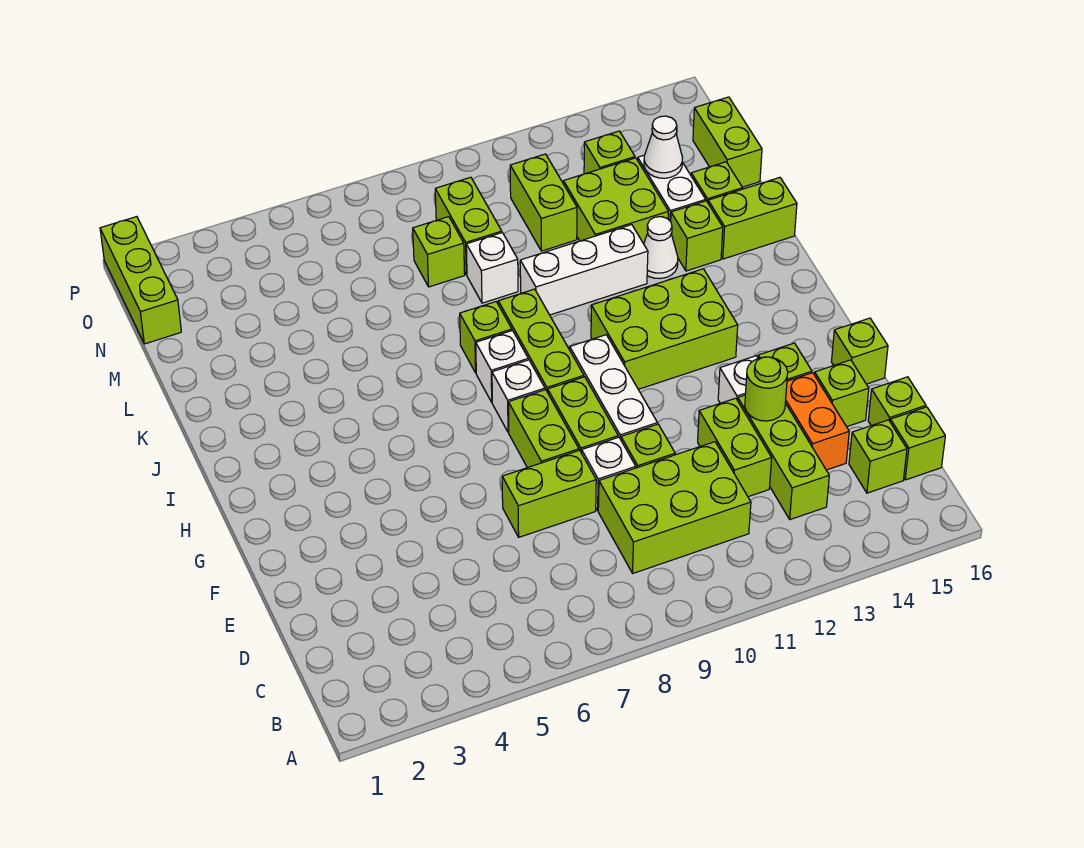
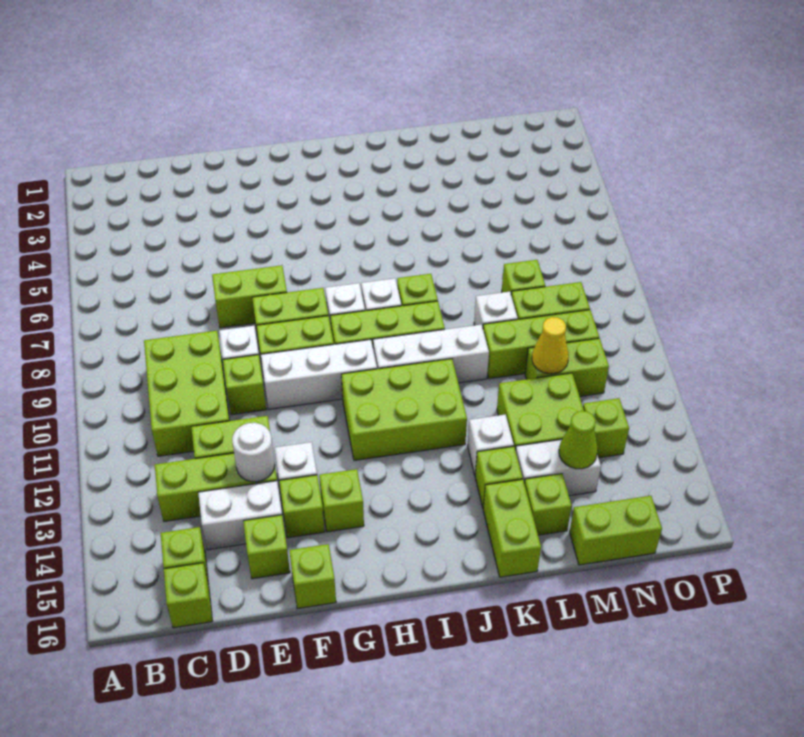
orange 1x2 brick [785,373,849,470] -> white 1x2 brick [198,481,282,550]
lime 1x1 brick [868,377,926,426] -> lime 1x1 brick moved to [319,469,364,532]
lime 1x2 brick [502,450,596,537] -> lime 1x2 brick turned to [212,265,287,328]
lime 1x1 round brick [745,357,788,421] -> white 1x1 round brick [232,423,275,482]
lime 2x3 brick [591,269,738,389] -> lime 2x3 brick turned to [341,359,467,461]
white 1x3 brick [520,225,648,315] -> white 1x3 brick turned to [373,325,489,383]
white 1x1 cone [644,217,678,279] -> white 1x1 brick [468,414,514,475]
none -> yellow 1x1 cone [532,317,569,374]
white 1x1 cone [644,116,683,178] -> lime 1x1 cone [559,411,598,469]
lime 1x3 brick [100,217,181,344] -> lime 1x3 brick moved to [483,310,599,379]

